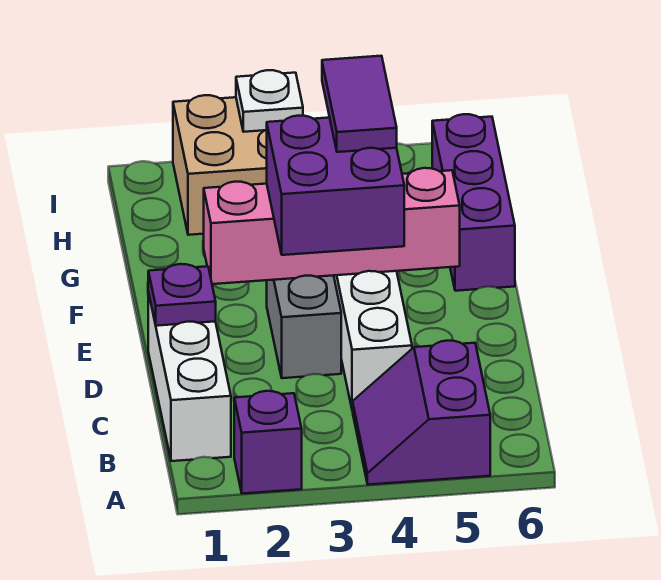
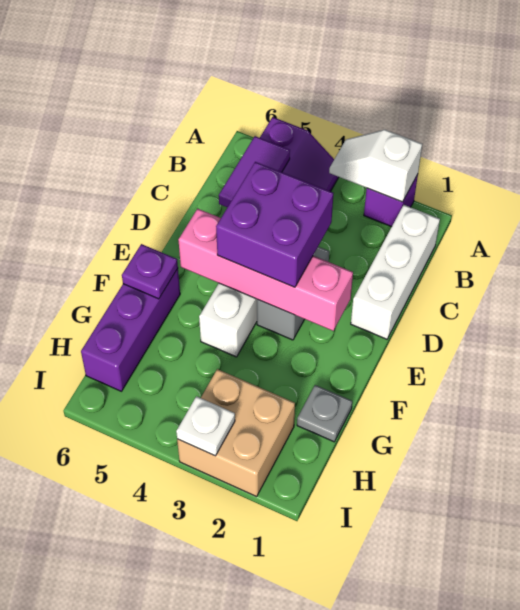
none -> white 1x2 slope [329,130,422,202]
purple 1x1 plate [148,264,216,326] -> purple 1x1 plate moved to [122,244,178,299]
purple 1x2 tile [322,56,397,152] -> purple 1x2 tile moved to [219,136,290,207]
none -> grey 1x1 plate [297,385,352,442]

